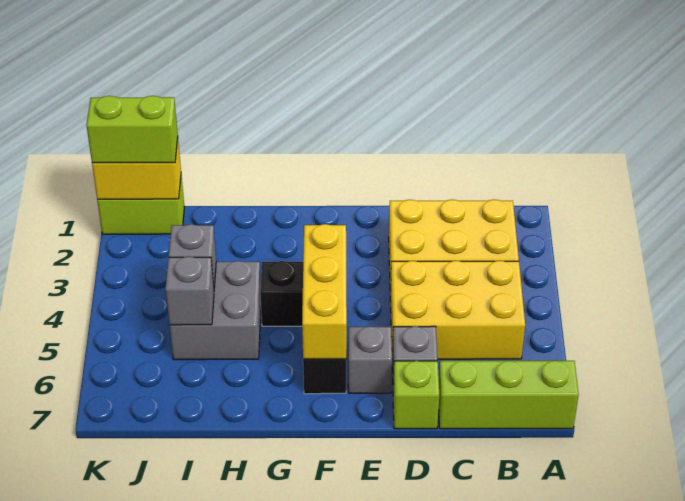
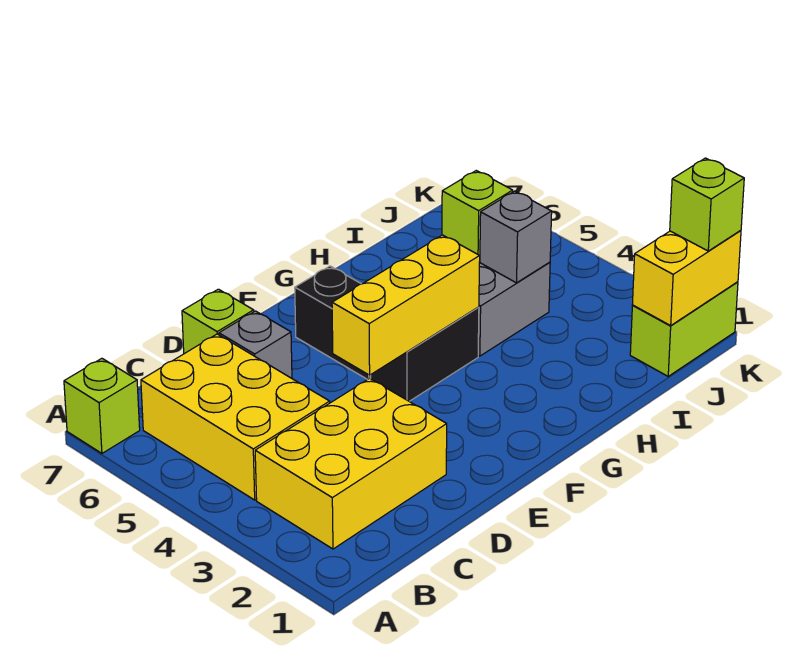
lime 1x3 brick [439,361,579,429] -> lime 1x1 brick [64,358,140,453]
yellow 2x3 brick [390,261,525,359] -> yellow 2x3 brick turned to [141,334,330,500]
grey 1x1 brick [348,326,392,393] -> none
yellow 1x3 brick [302,224,347,359] -> yellow 1x3 brick turned to [332,235,480,375]
grey 1x1 brick [165,257,214,325] -> lime 1x1 brick [442,171,513,256]
lime 1x2 brick [87,96,178,163] -> lime 1x1 brick [670,158,744,251]

